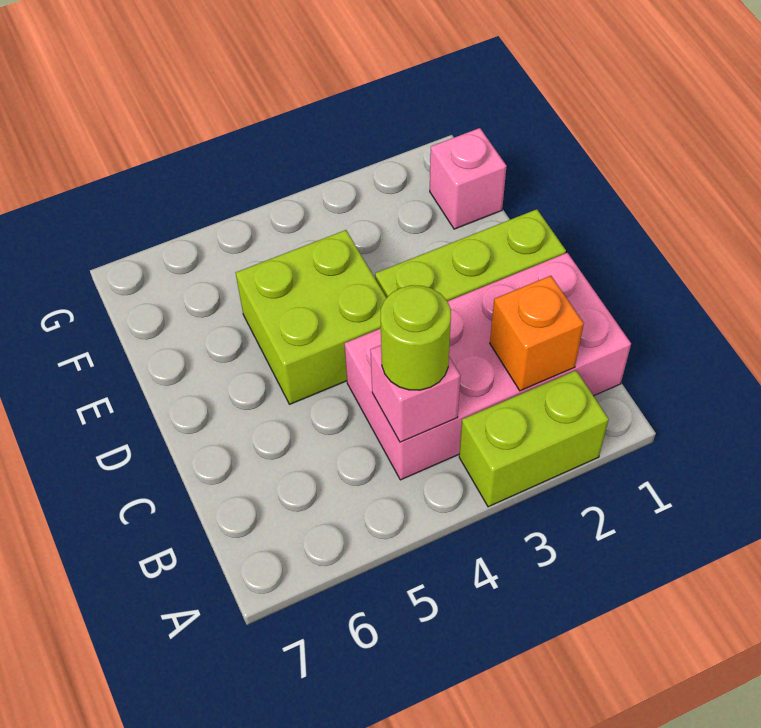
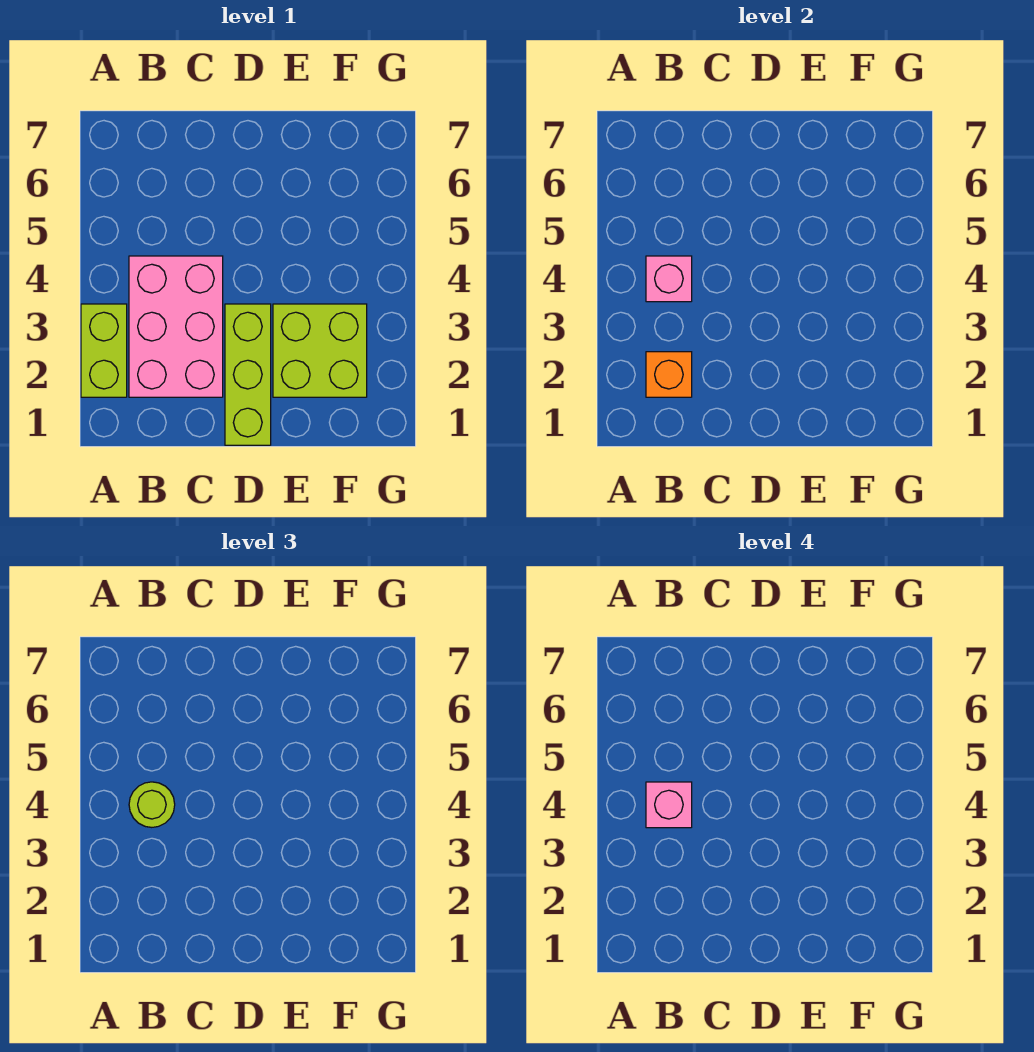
pink 2x4 brick [345,253,631,480] -> pink 2x3 brick [129,256,223,397]
lime 2x2 brick [236,230,386,404] -> lime 2x2 brick moved to [273,304,367,397]
pink 1x1 brick [430,128,507,229] -> pink 1x1 brick moved to [646,782,692,828]

